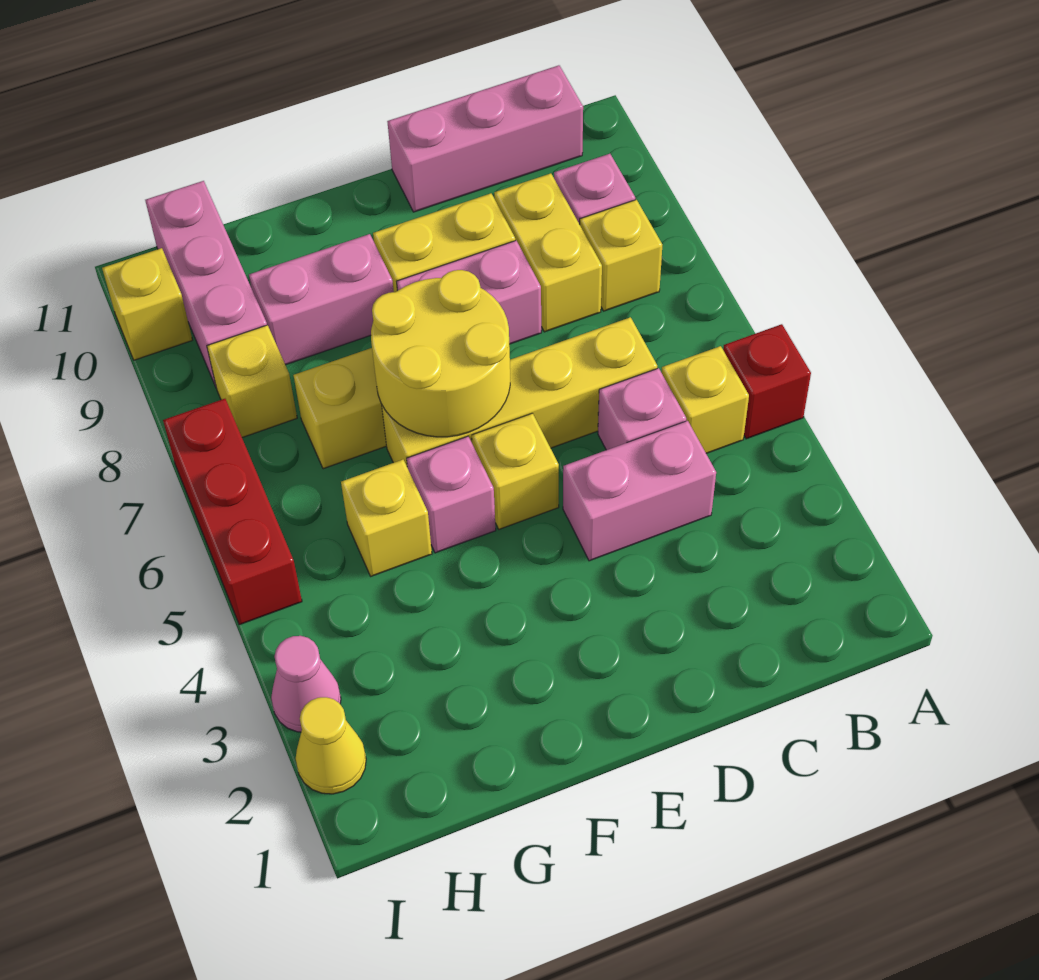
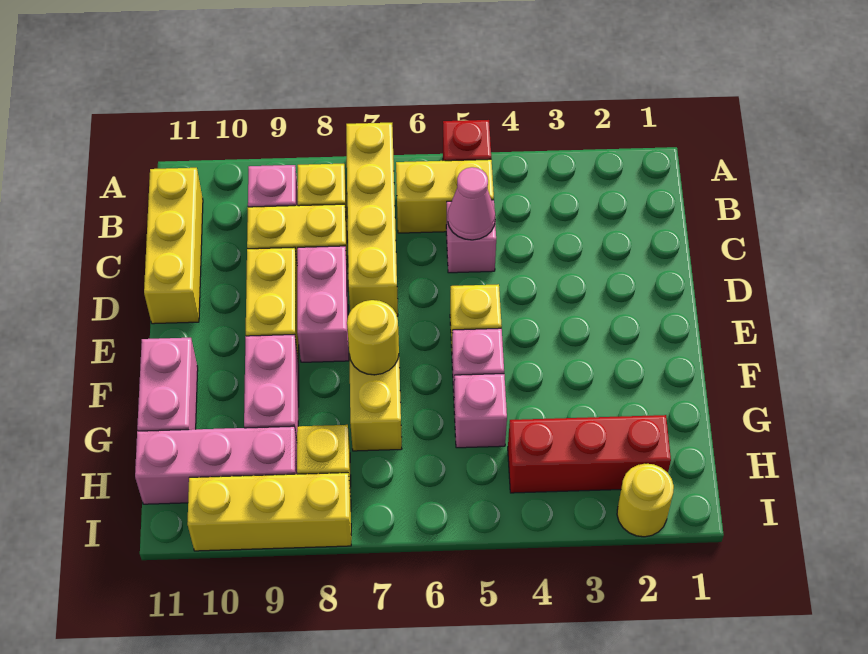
yellow 1x1 brick [661,346,749,453] -> yellow 1x2 brick [396,159,494,233]
pink 1x3 brick [387,65,583,212] -> yellow 1x3 brick [144,168,203,324]
pink 1x2 brick [563,421,716,561] -> pink 1x2 brick moved to [137,338,198,431]
yellow 1x4 brick [382,317,657,468] -> yellow 1x4 brick moved to [346,123,398,316]
yellow 2x2 round brick [371,270,510,437] -> yellow 1x1 round brick [347,300,399,375]
yellow 1x1 brick [341,460,432,576] -> pink 1x1 brick [454,374,507,448]
yellow 1x1 cone [296,697,366,794] -> yellow 1x1 round brick [617,464,674,537]
pink 1x1 cone [271,636,341,732] -> pink 1x1 cone moved to [448,167,495,240]
red 1x3 brick [163,399,302,625] -> red 1x3 brick moved to [508,415,671,493]
yellow 1x1 brick [102,248,192,360] -> yellow 1x3 brick [187,473,351,551]

